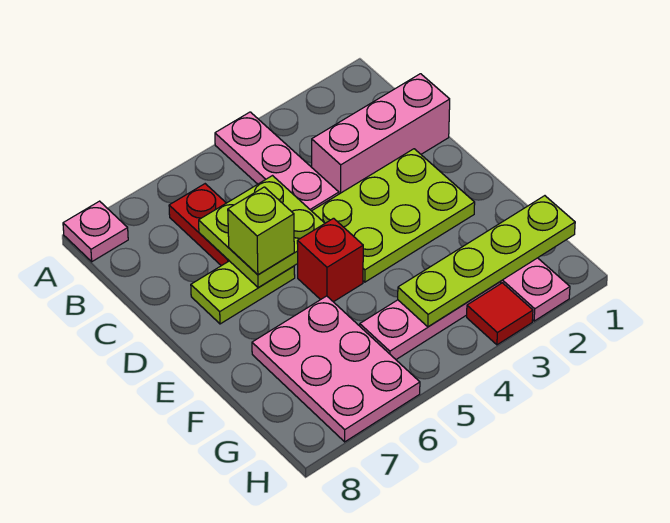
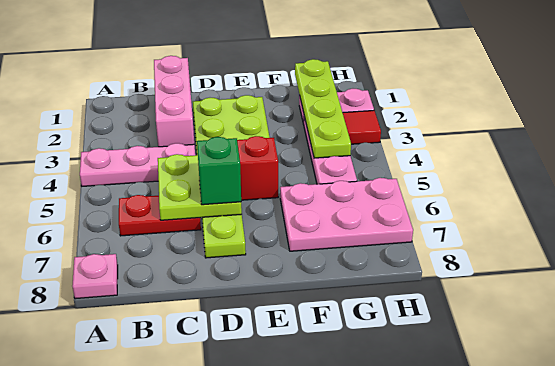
lime 1x1 brick [228,187,294,275] -> green 1x1 brick [197,137,241,205]

